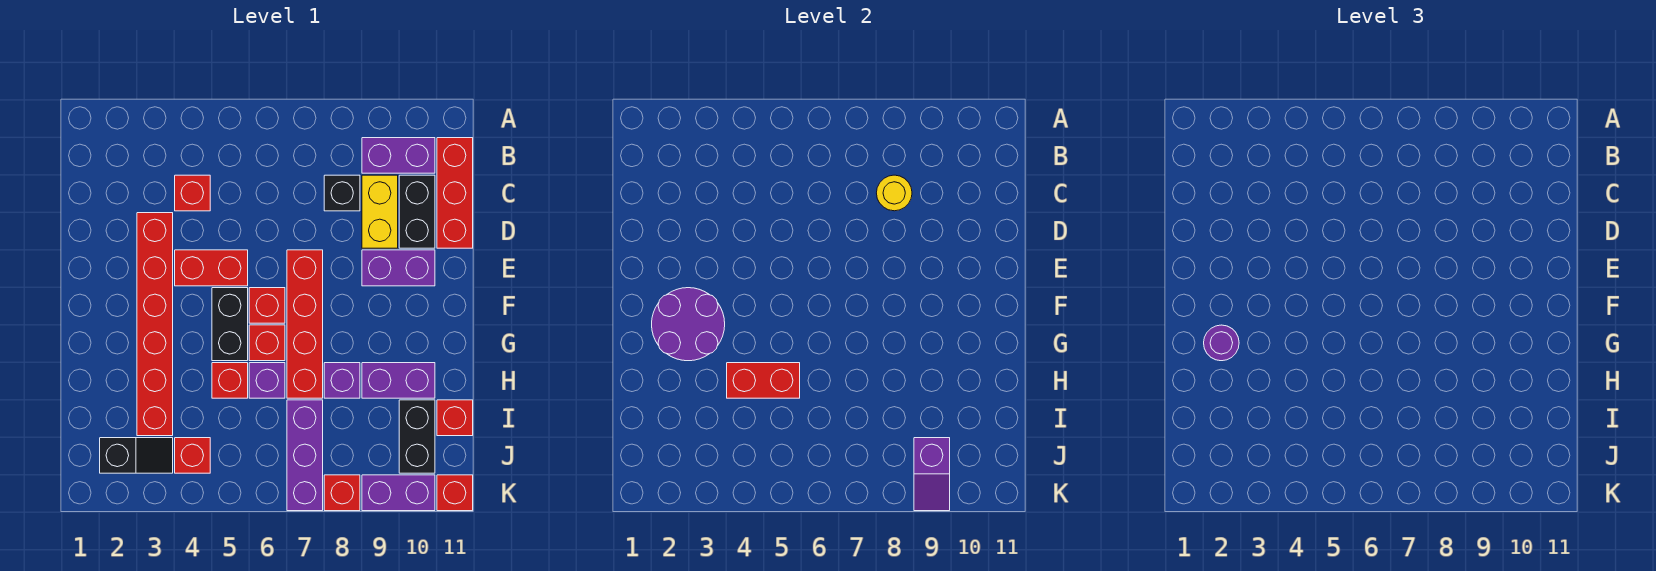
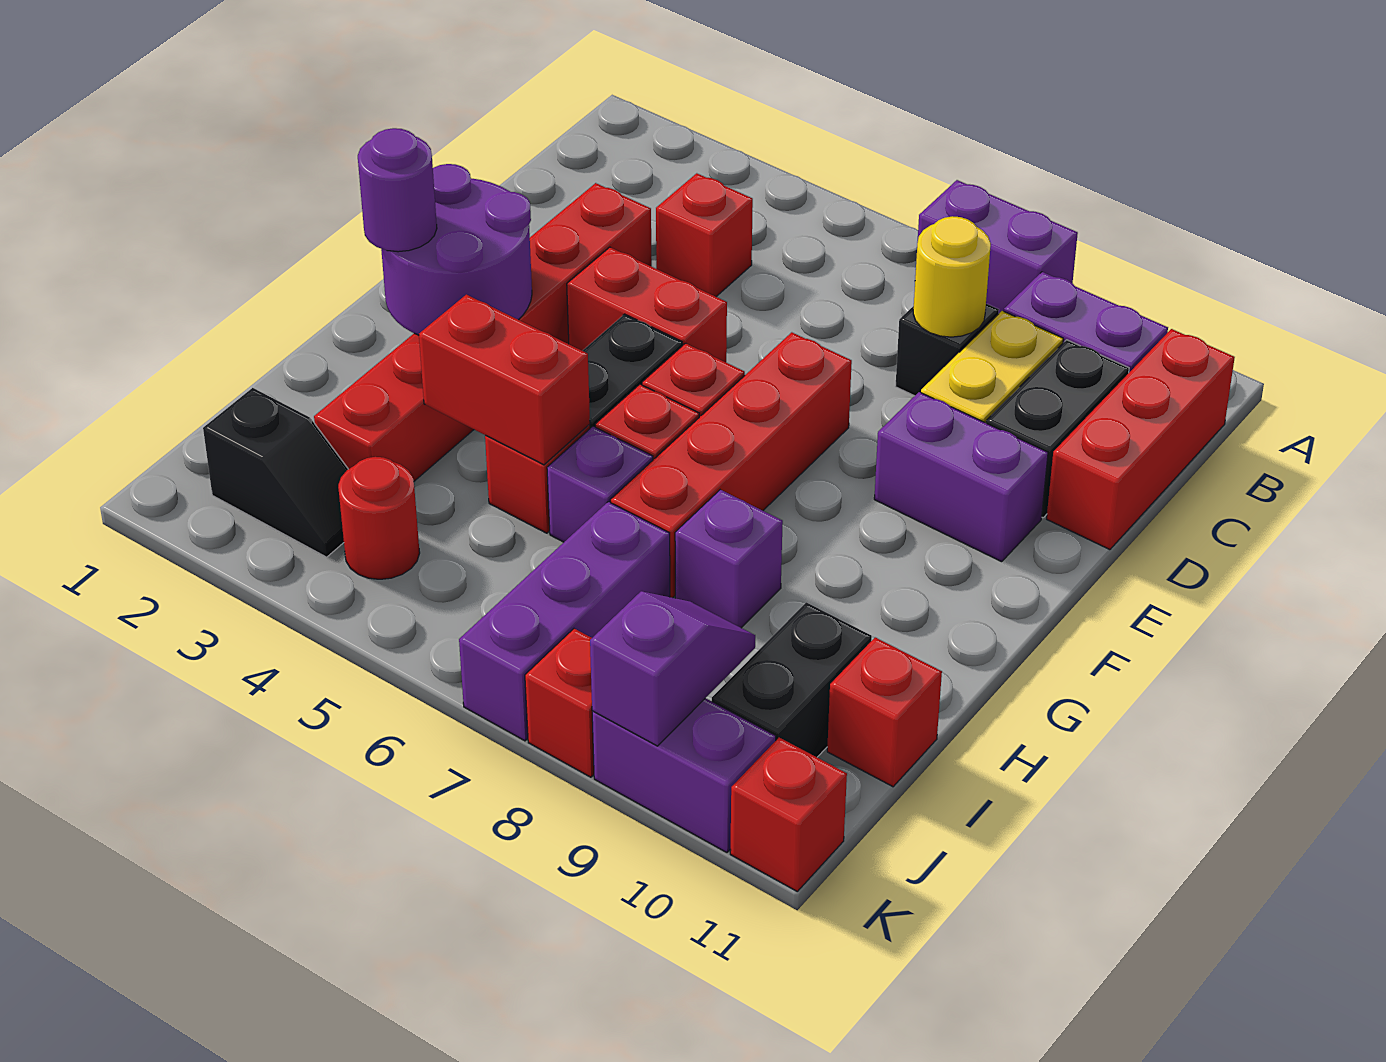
purple 1x2 brick [362,363,435,398] -> purple 1x2 brick moved to [917,180,1078,313]
red 1x1 brick [175,438,210,473] -> red 1x1 round brick [338,457,420,579]
purple 1x2 slope [914,438,950,511] -> purple 1x2 slope turned to [590,591,755,746]

